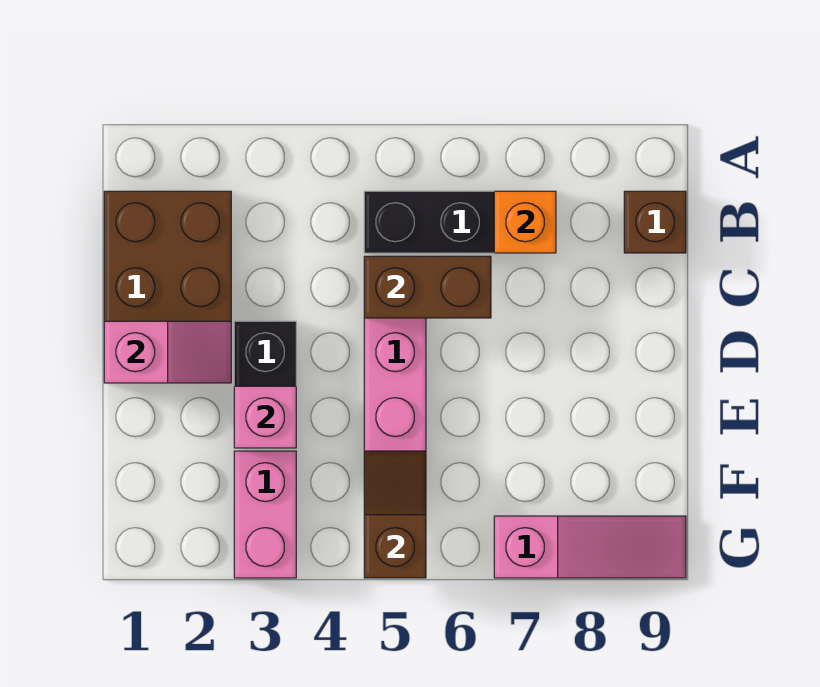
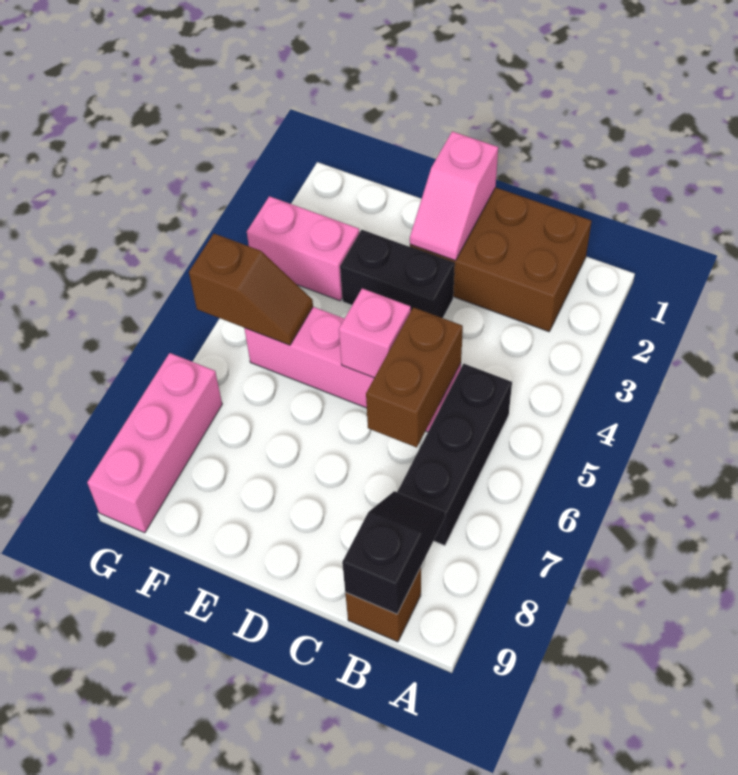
orange 1x1 brick [494,191,556,253] -> none
none -> black 1x2 slope [342,491,445,614]
pink 1x1 brick [234,386,296,448] -> pink 1x1 brick moved to [339,288,411,378]
pink 1x3 slope [494,516,686,578] -> pink 1x3 brick [87,353,222,533]

